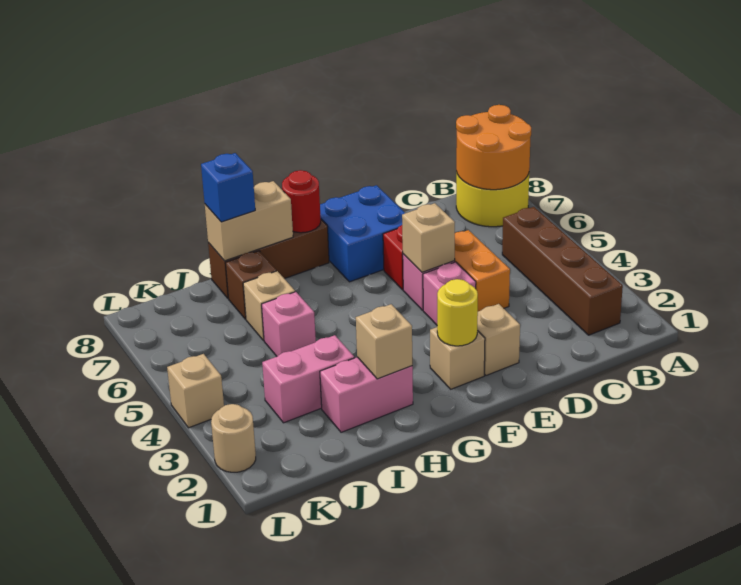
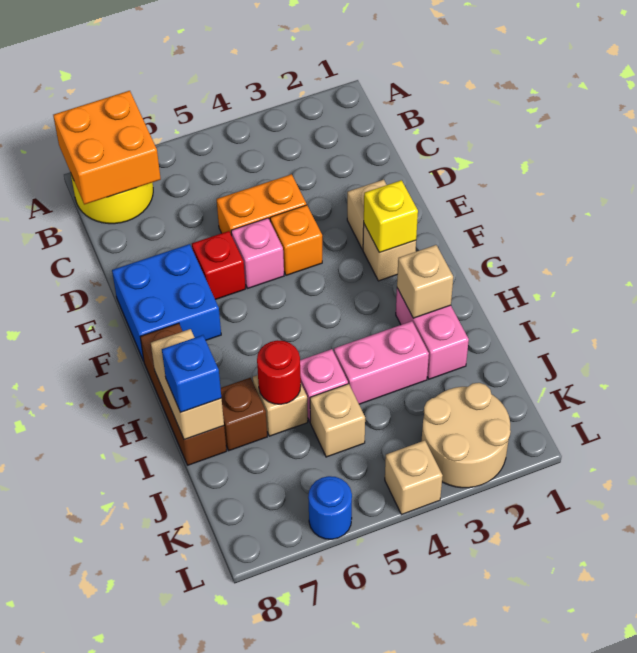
orange 2x2 round brick [456,105,531,190] -> orange 2x2 brick [53,91,161,205]
brown 1x4 brick [502,207,623,335] -> none
pink 1x1 brick [423,262,476,325] -> orange 1x1 brick [270,205,322,275]
tan 1x1 brick [402,203,455,272] -> tan 1x1 brick moved to [310,384,365,457]
yellow 1x1 round brick [437,279,478,346] -> yellow 1x1 brick [364,180,418,253]
red 1x1 round brick [282,170,321,233] -> red 1x1 round brick moved to [257,340,301,404]
pink 1x2 brick [262,335,354,423] -> pink 1x2 brick turned to [334,321,429,404]
tan 1x1 round brick [211,404,256,472] -> tan 2x2 round brick [422,383,511,488]
none -> blue 1x1 round brick [308,476,352,539]

